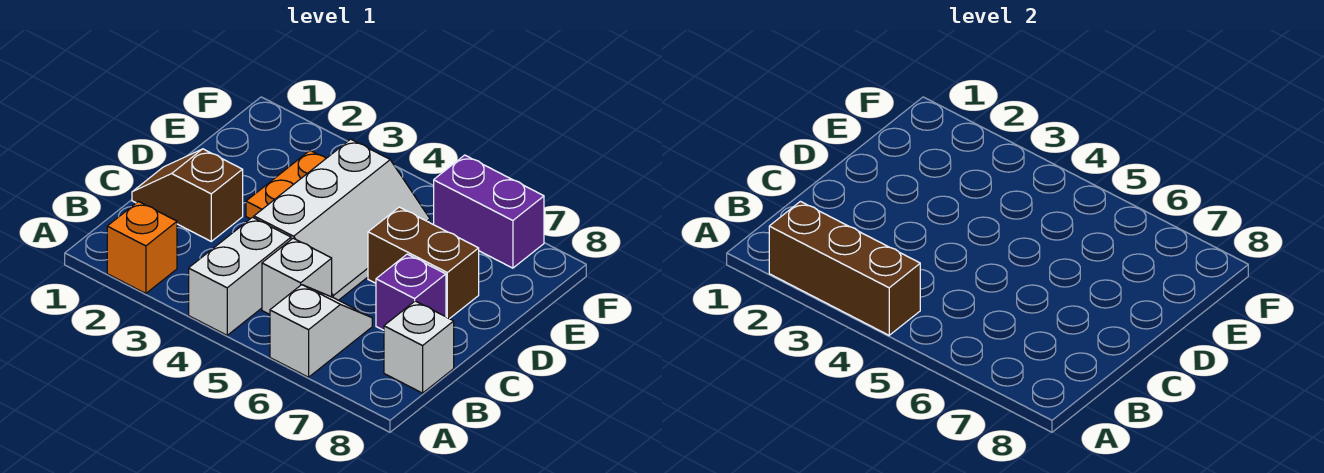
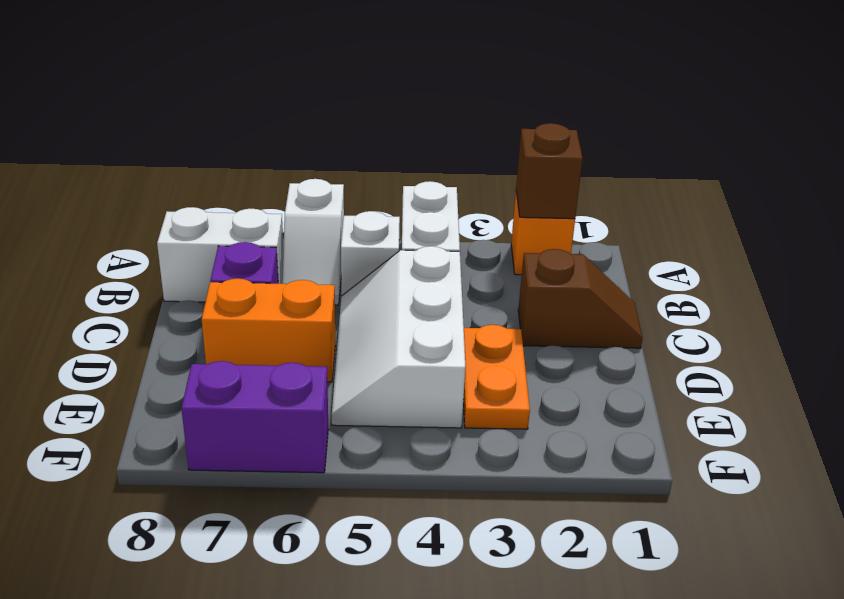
brown 1x3 brick [769,201,920,335] -> brown 1x1 brick [516,123,583,219]
white 1x1 brick [384,301,454,393] -> white 1x2 brick [157,207,283,302]
brown 1x2 brick [368,207,479,319] -> orange 1x2 brick [202,279,335,382]

